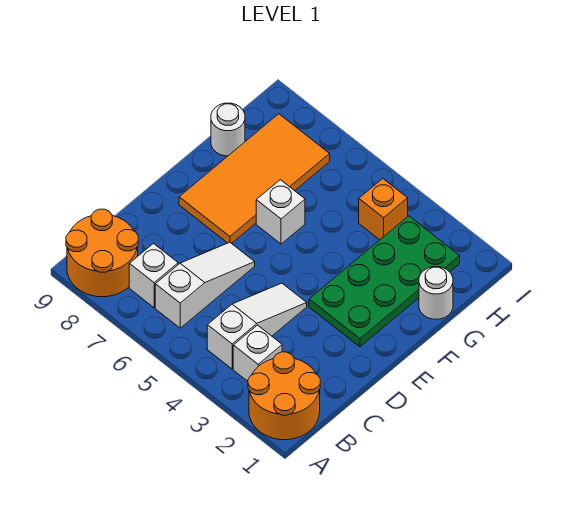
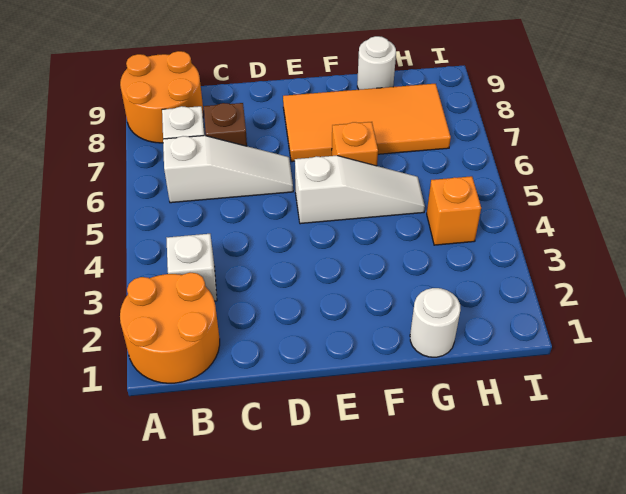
white 1x3 slope [207,283,307,369] -> white 1x3 slope moved to [295,156,425,224]
none -> brown 1x1 brick [204,103,247,146]
green 2x4 plate [309,216,460,347] -> none
white 1x1 brick [256,180,305,244] -> orange 1x1 brick [332,122,378,166]

